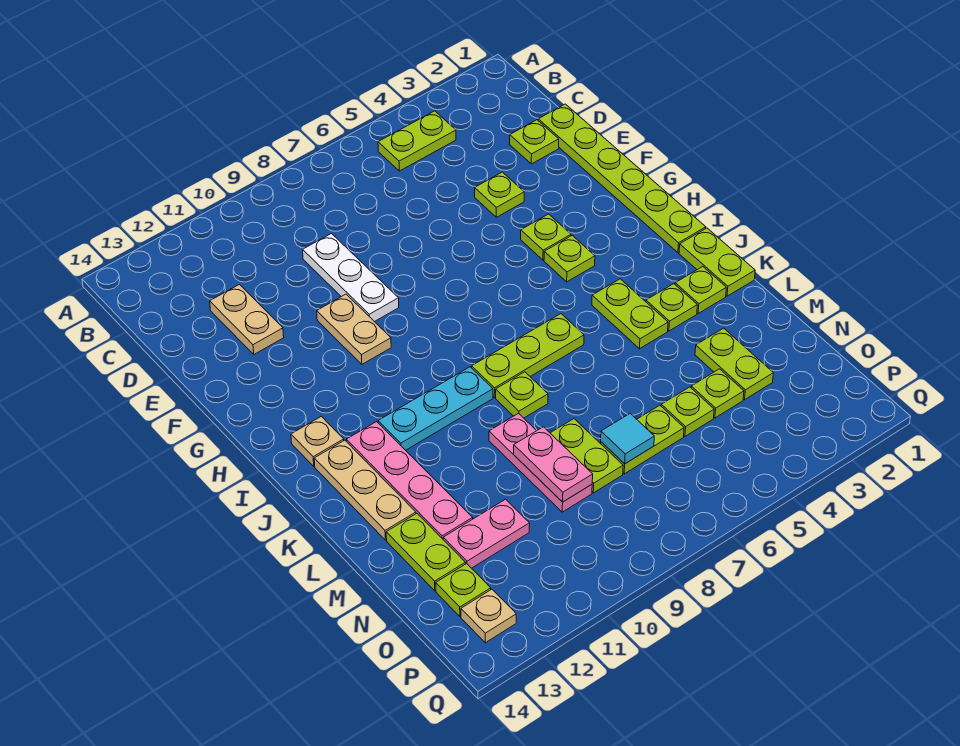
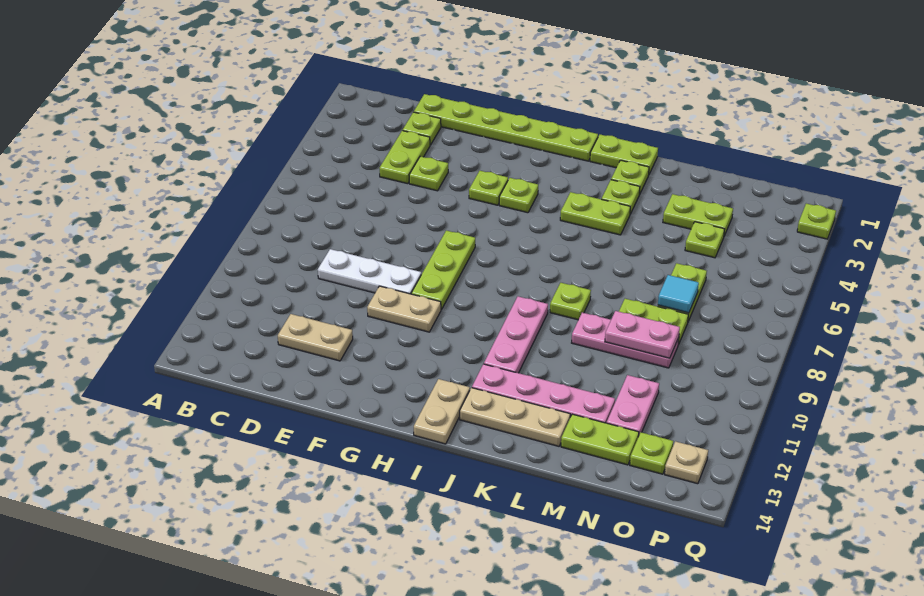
lime 1x2 plate [378,111,456,171] -> lime 1x2 plate moved to [380,131,430,184]
tan 1x1 plate [291,416,344,466] -> tan 1x2 plate [414,379,470,444]
lime 1x3 plate [472,314,584,398] -> lime 1x3 plate moved to [411,230,475,310]
cyan 1x3 plate [378,367,493,450] -> pink 1x3 plate [484,296,548,373]
lime 1x1 plate [661,387,714,436] -> lime 1x1 plate moved to [797,204,836,239]

